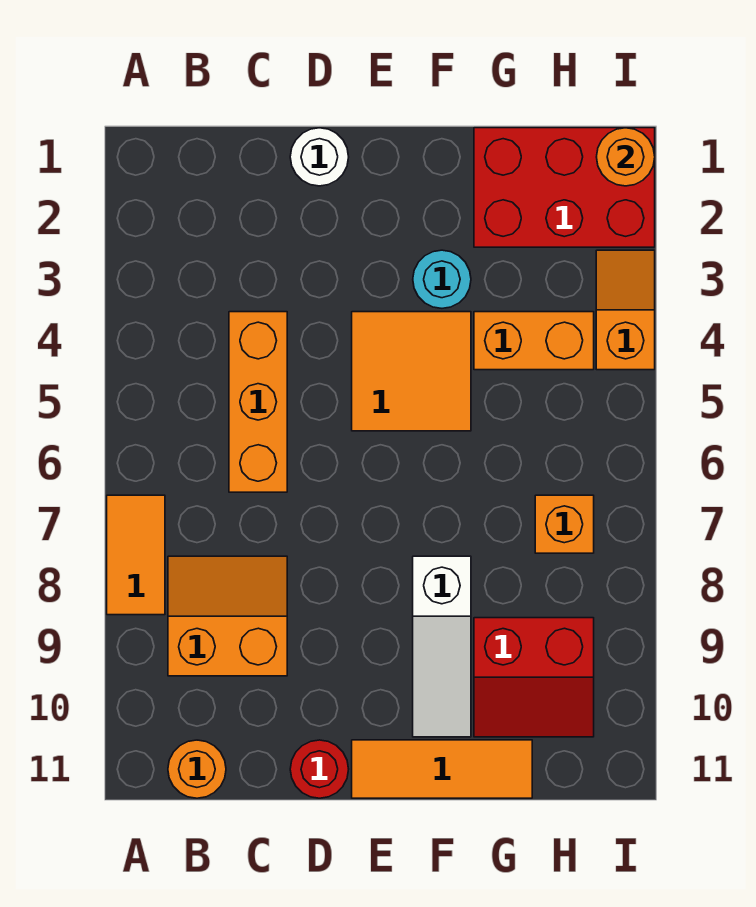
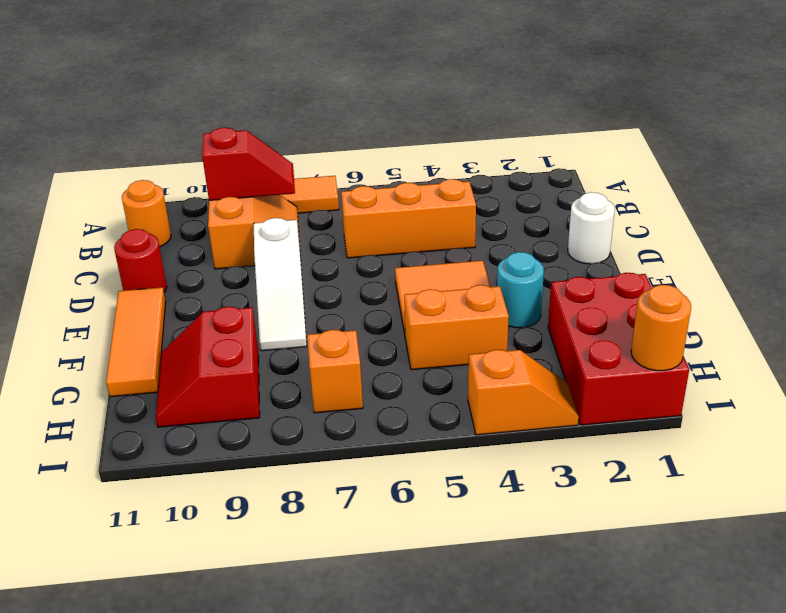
none -> red 1x2 slope [202,128,295,200]
white 1x3 slope [413,556,471,737] -> white 1x3 slope turned to [254,218,307,351]
orange 1x2 brick [474,312,594,370] -> orange 1x2 brick turned to [404,285,509,370]

